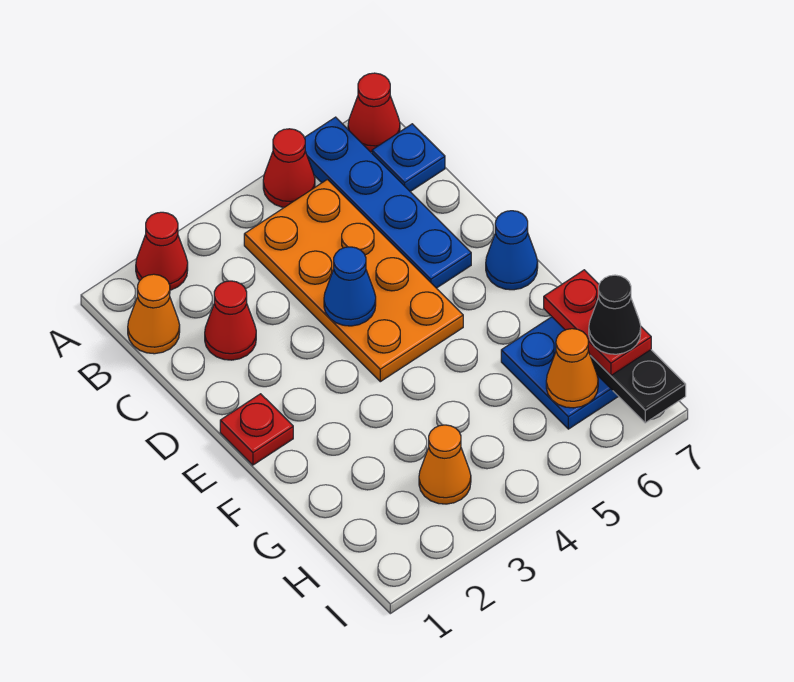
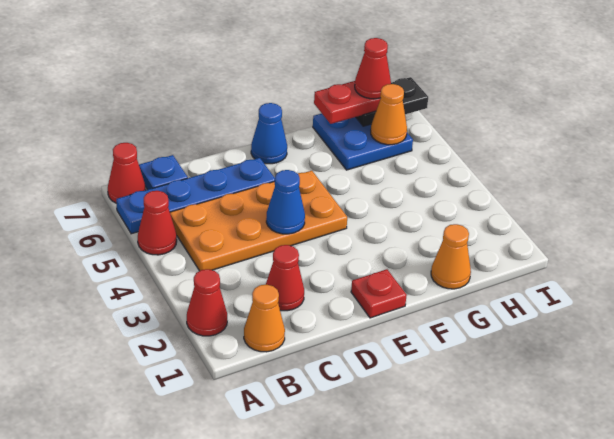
orange 1x1 cone [419,425,471,504] -> orange 1x1 cone moved to [431,224,471,289]
black 1x1 cone [589,275,641,354] -> red 1x1 cone [355,38,391,99]

